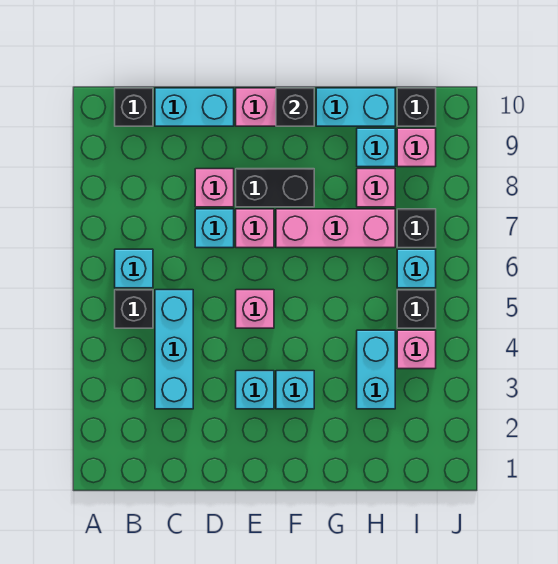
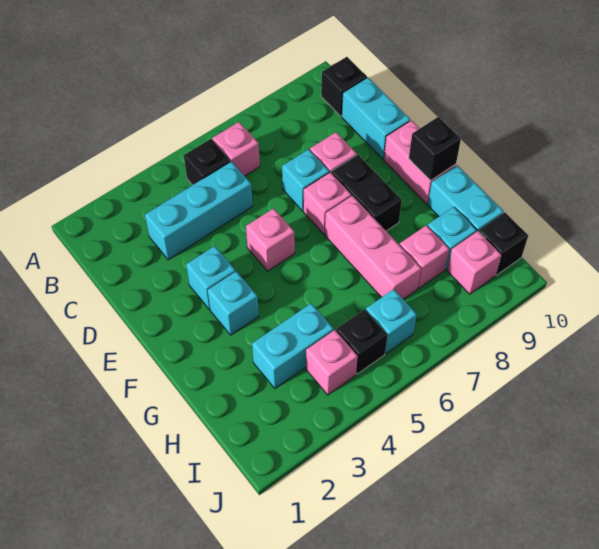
cyan 1x1 brick [115,249,153,288] -> pink 1x1 brick [212,122,260,176]
black 1x1 brick [397,209,436,248] -> none

